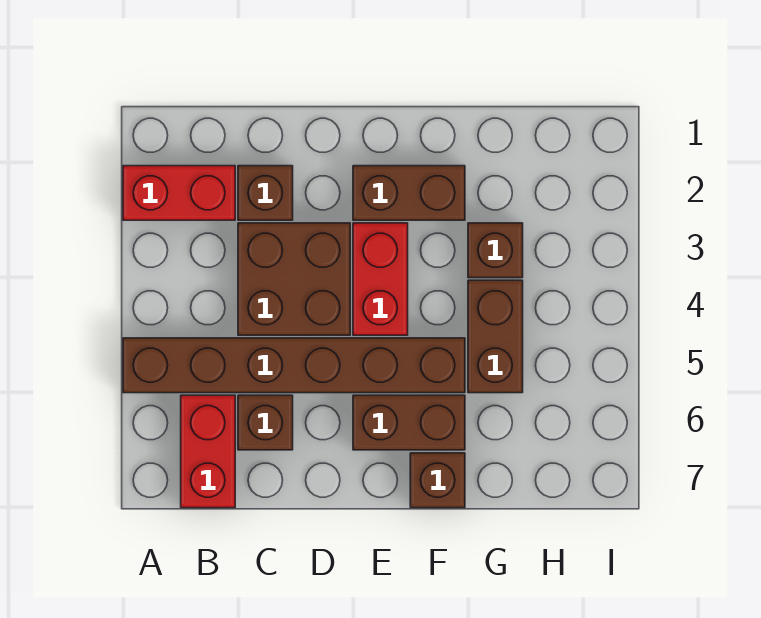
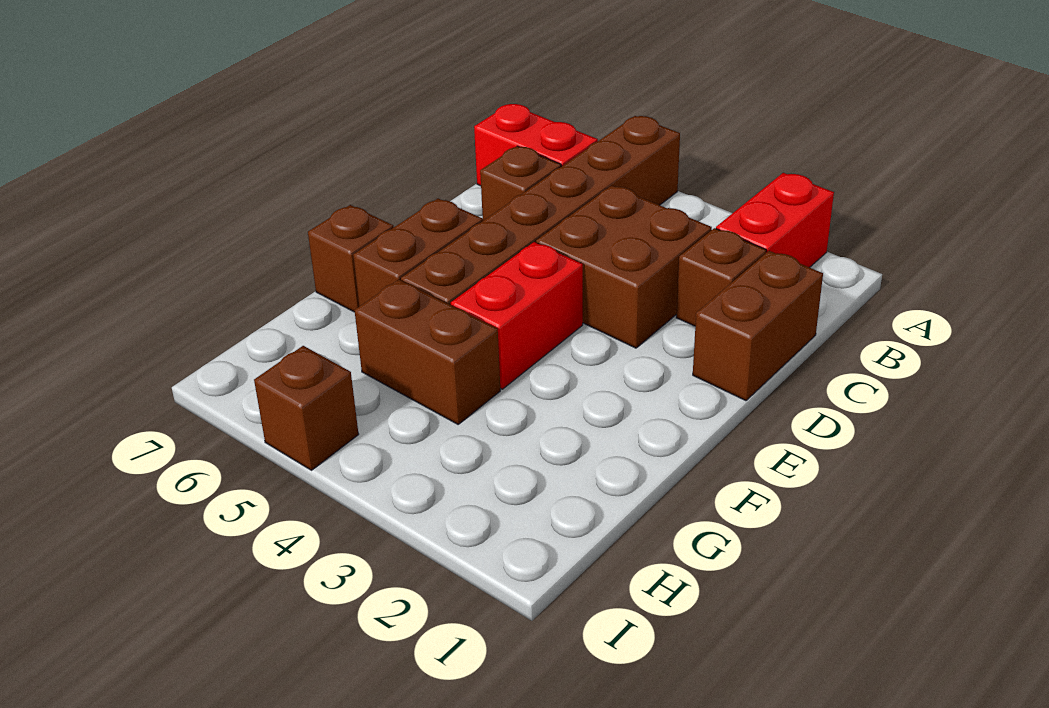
brown 1x2 brick [353,166,465,220] -> brown 1x2 brick moved to [693,251,823,401]
red 1x2 brick [353,223,408,335] -> red 1x2 brick turned to [451,242,583,389]
brown 1x1 brick [468,223,523,278] -> brown 1x1 brick moved to [254,346,359,470]

